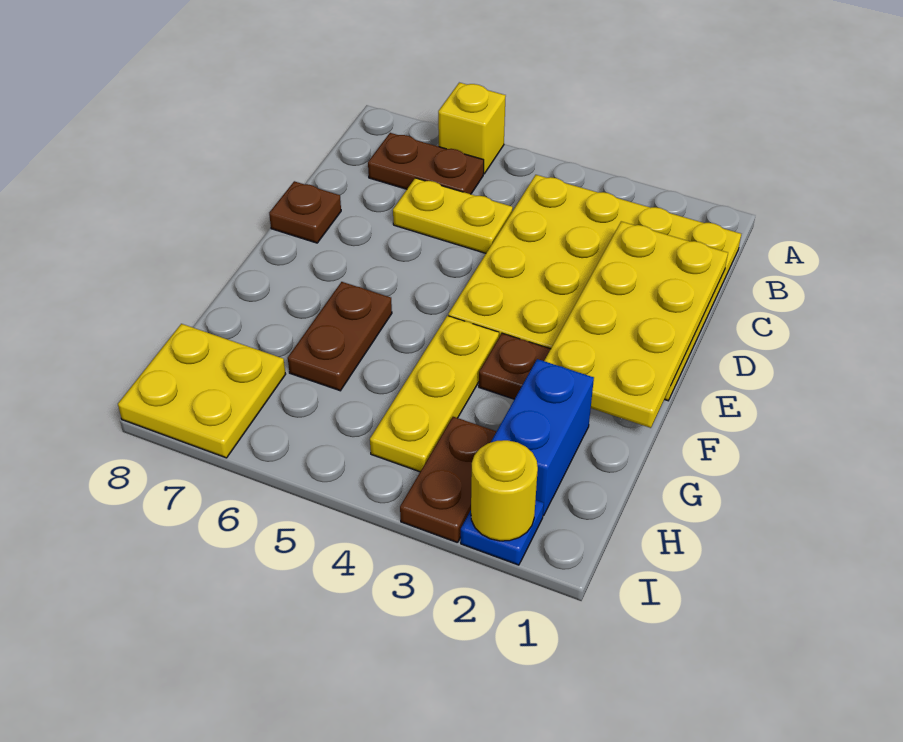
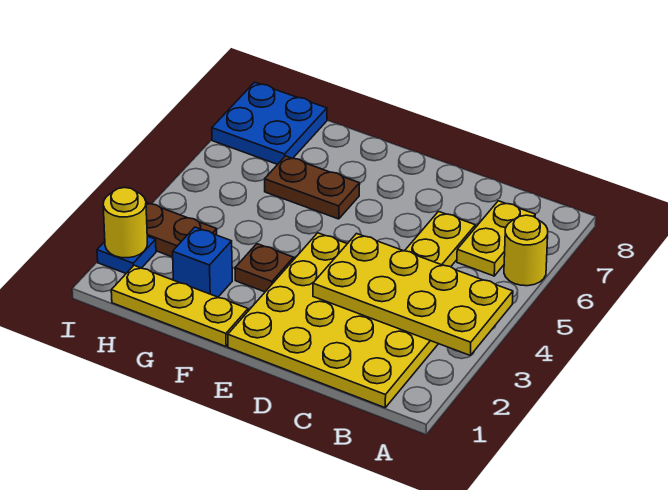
yellow 1x1 brick [438,83,506,174] -> yellow 1x1 round brick [504,215,548,286]
brown 1x2 plate [368,133,484,194] -> yellow 1x2 plate [457,201,535,276]
yellow 2x4 plate [544,221,728,428] -> yellow 2x4 plate moved to [313,234,513,356]
brown 1x1 plate [269,181,341,243] -> none
yellow 1x3 plate [370,316,499,472] -> yellow 1x3 plate moved to [111,265,248,346]
blue 1x2 brick [491,359,594,516] -> blue 1x1 brick [173,227,232,297]
yellow 2x2 plate [118,324,286,458] -> blue 2x2 plate [212,82,327,164]

